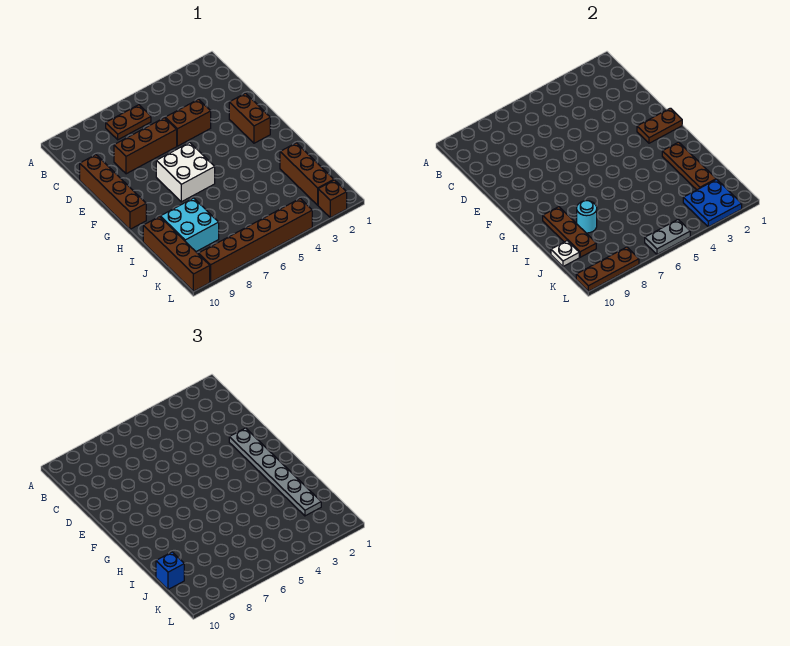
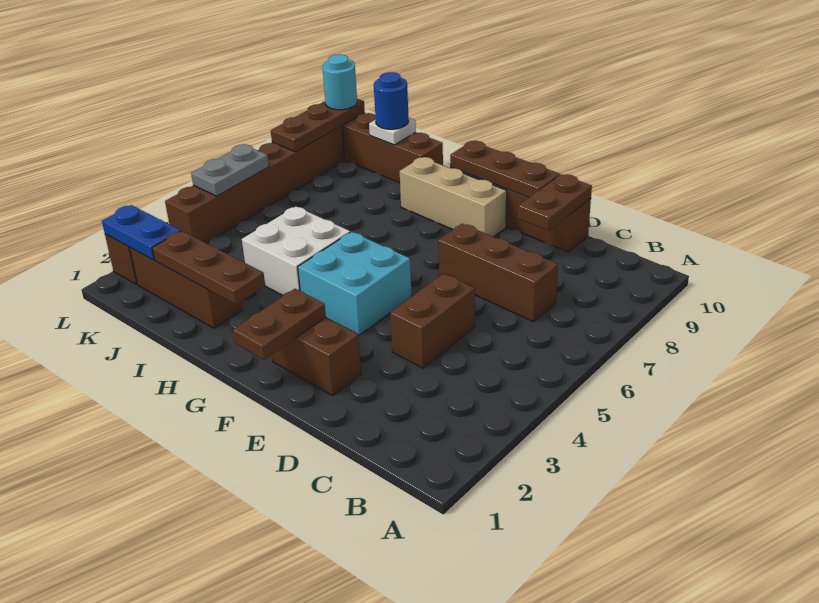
brown 1x2 plate [106,105,151,140] -> brown 1x2 plate moved to [518,174,592,230]
brown 1x3 brick [114,118,177,174] -> brown 1x3 brick turned to [438,224,558,322]
grey 1x6 plate [229,428,321,516] -> none
white 2x2 brick [156,143,215,202] -> white 2x2 brick moved to [242,206,350,295]
none -> tan 1x3 brick [400,157,507,237]
brown 1x3 plate [543,207,596,257] -> brown 1x3 plate moved to [450,141,560,197]
cyan 2x2 brick [160,198,219,251] -> cyan 2x2 brick moved to [298,232,412,335]
cyan 1x1 round brick [577,201,597,233] -> cyan 1x1 round brick moved to [322,54,357,110]
blue 1x1 brick [156,552,184,590] -> blue 1x1 round brick [374,72,409,129]
blue 2x2 plate [683,179,742,227] -> blue 1x2 plate [102,205,181,260]

